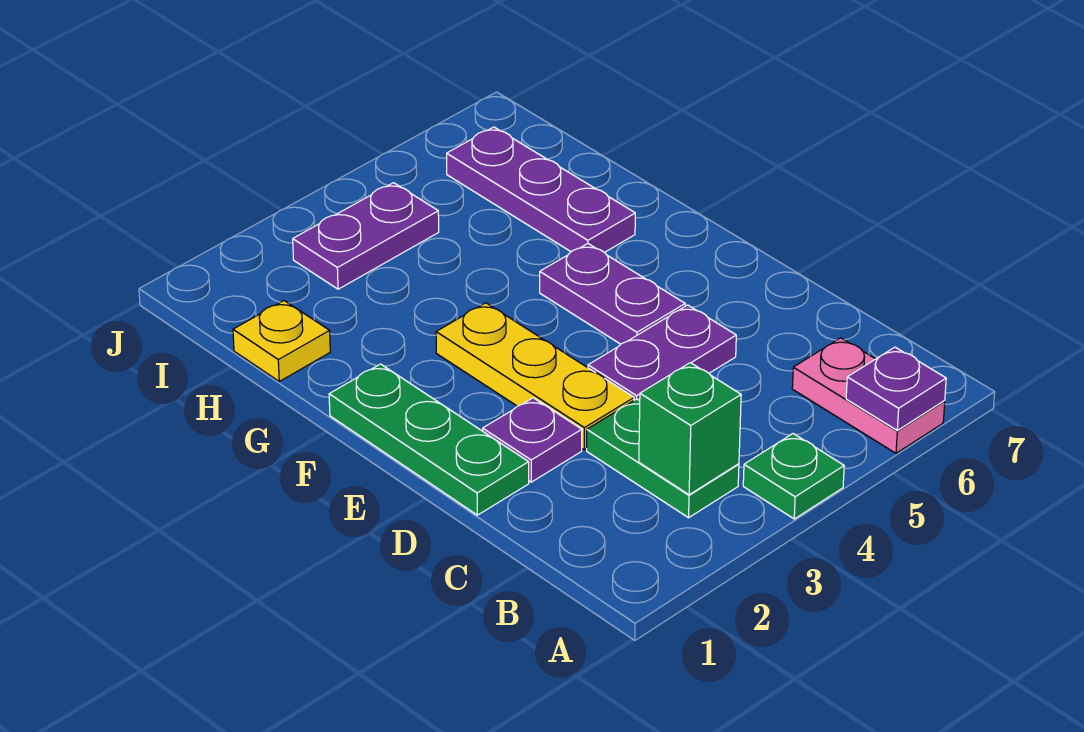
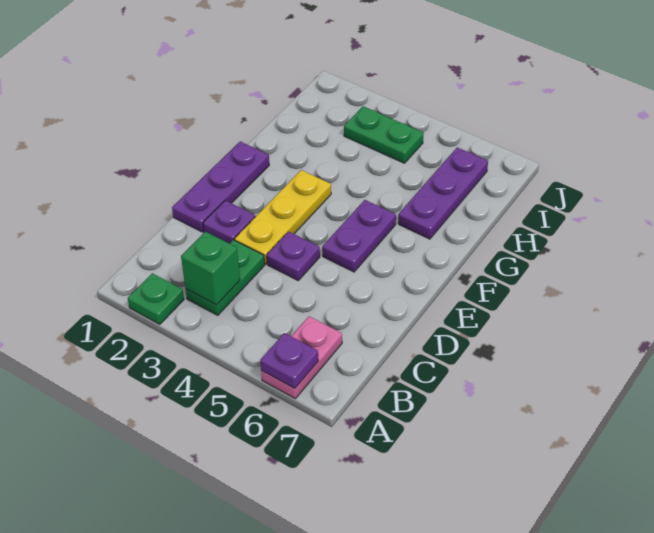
green 1x1 plate [743,434,844,519] -> green 1x1 plate moved to [128,273,184,324]
green 1x3 plate [329,364,529,515] -> purple 1x3 plate [172,141,269,232]
purple 1x2 plate [588,305,736,401] -> purple 1x1 plate [267,232,320,280]
yellow 1x1 plate [233,301,330,381] -> none
purple 1x2 plate [293,183,439,289] -> green 1x2 plate [344,106,424,163]

